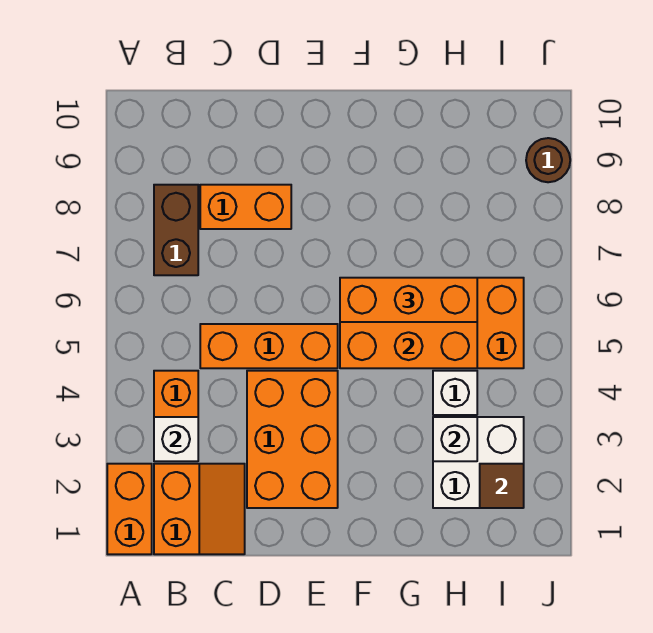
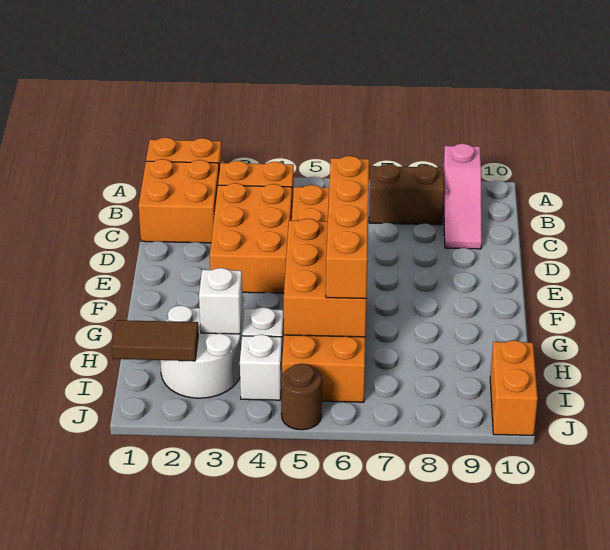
none -> pink 1x3 slope [444,144,482,249]
orange 2x2 slope [154,464,245,554] -> orange 2x2 brick [139,159,219,243]
white 1x1 brick [154,417,198,461] -> white 1x1 brick moved to [240,334,282,400]
orange 1x2 brick [200,185,291,229] -> orange 1x2 brick moved to [490,340,538,436]
orange 2x3 brick [247,371,338,508] -> orange 2x3 brick turned to [210,183,292,293]
orange 1x3 brick [340,278,477,322] -> orange 1x4 brick [326,156,369,299]
white 2x2 brick [433,417,524,508] -> white 2x2 round brick [160,305,241,398]
brown 1x1 tile [480,464,524,508] -> brown 1x2 tile [112,320,198,361]
brown 1x1 round brick [526,138,570,182] -> brown 1x1 round brick moved to [281,364,322,430]

